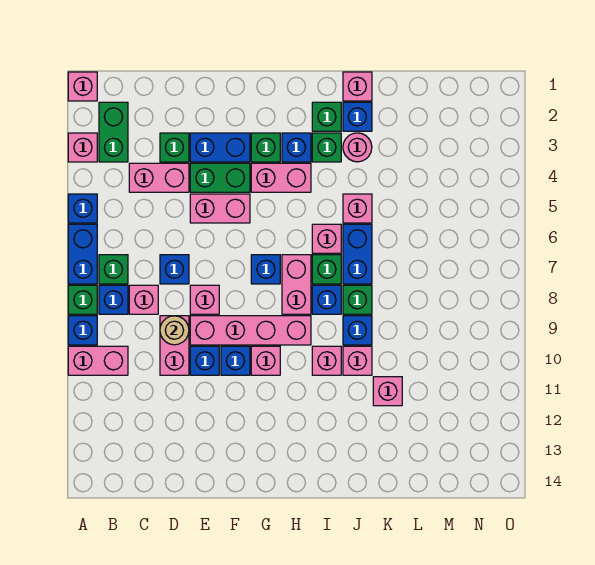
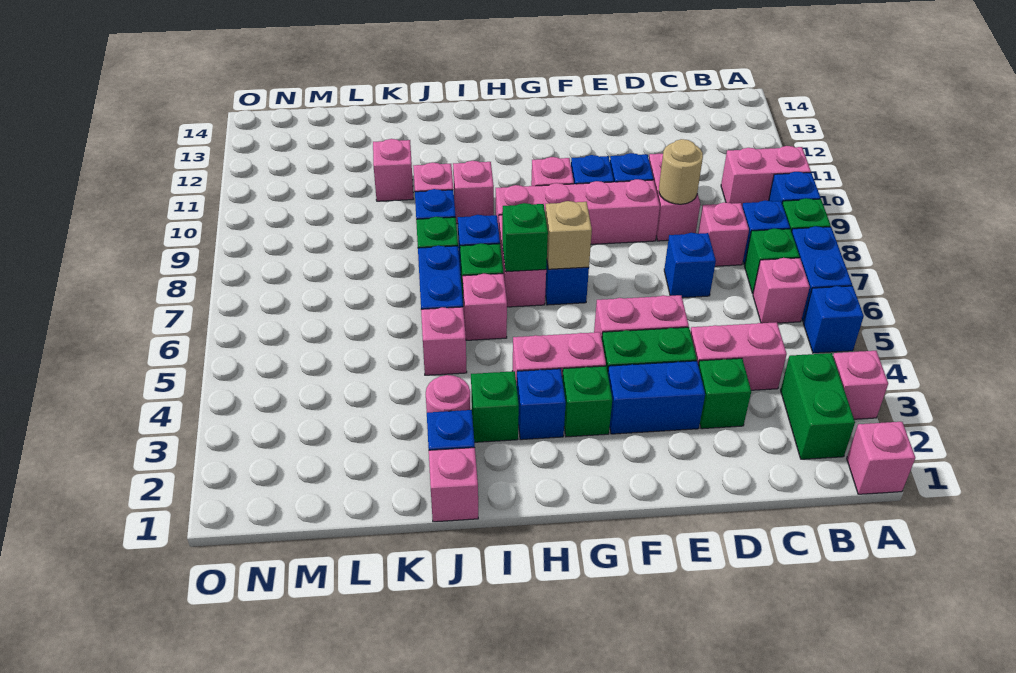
pink 1x1 brick [190,285,219,314] -> pink 1x1 brick moved to [753,258,810,323]
none -> tan 1x1 brick [545,201,592,269]
green 1x1 brick [312,102,341,131] -> green 1x1 brick moved to [502,203,548,272]

